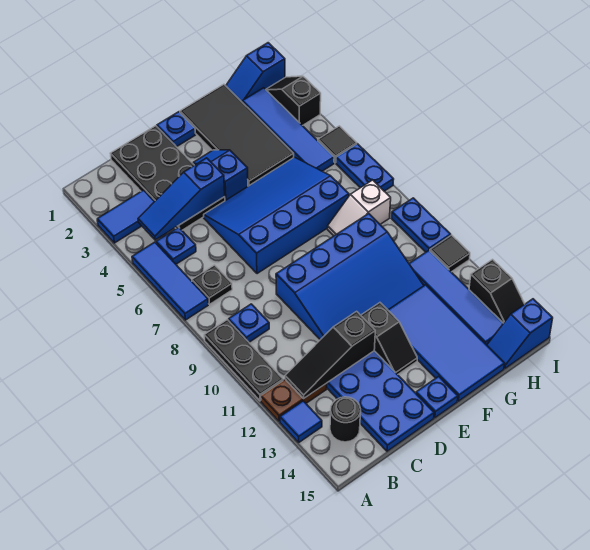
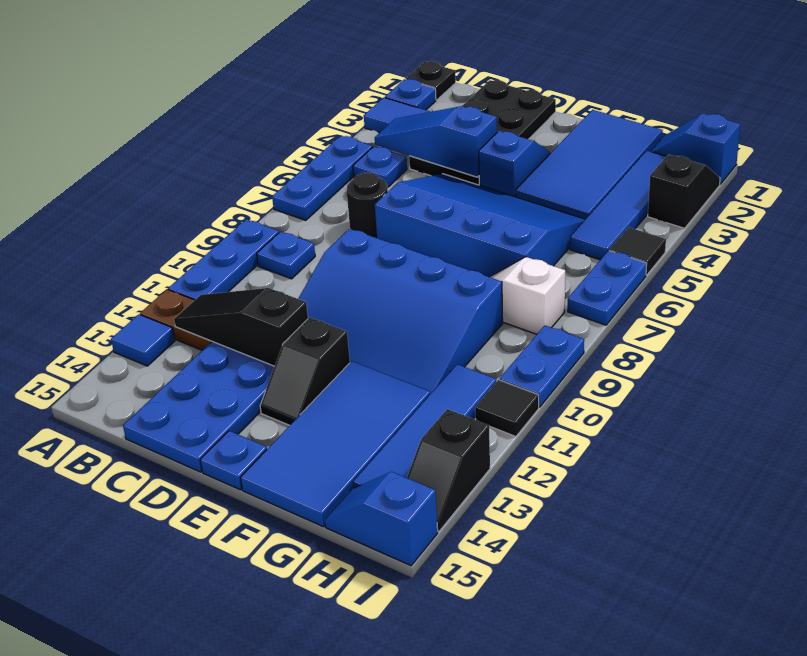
blue 1x3 tile [132,242,208,320] -> blue 1x3 plate [272,136,373,220]
black 1x3 plate [204,320,283,401] -> blue 1x3 plate [168,219,279,300]
black 1x1 plate [192,265,232,304] -> black 1x1 plate moved to [406,61,456,100]
black 1x1 round brick [330,397,361,442] -> black 1x1 round brick moved to [347,172,388,238]
blue 1x1 plate [157,112,195,147] -> blue 1x1 plate moved to [385,79,436,110]
black 2x4 tile [180,84,294,186] -> blue 2x4 tile [516,110,663,219]

